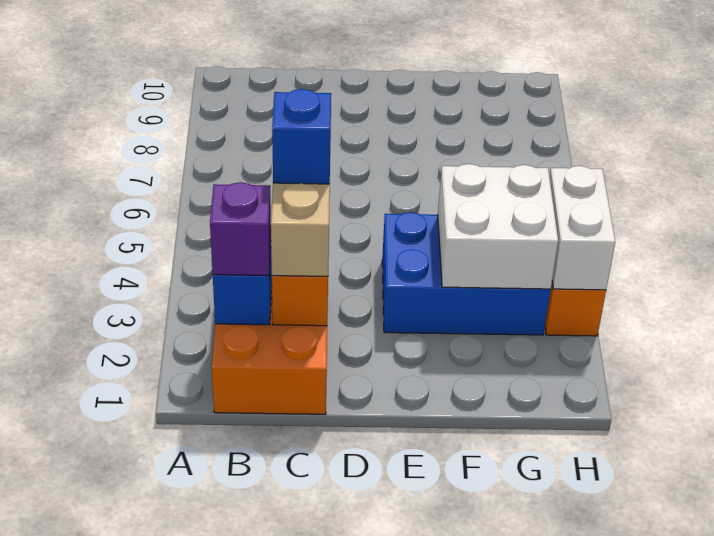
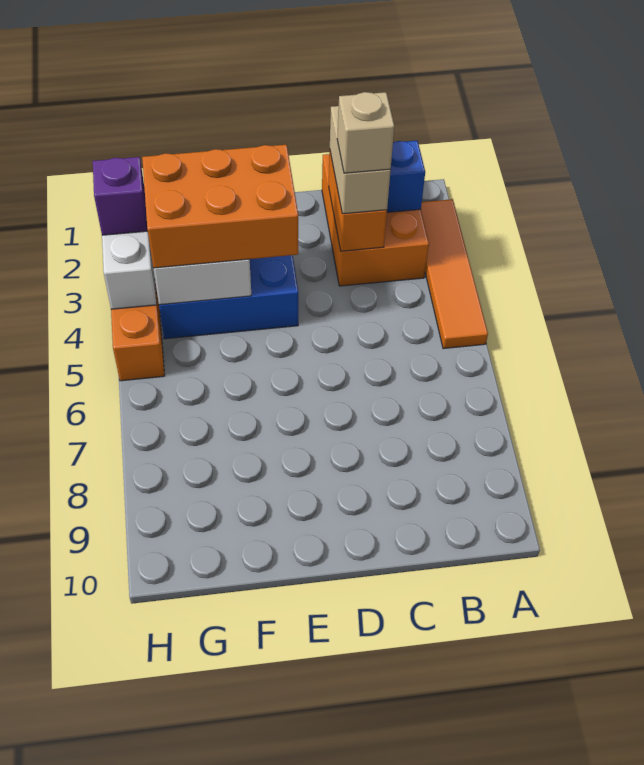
none -> orange 1x4 tile [421,199,488,349]
purple 1x1 brick [210,182,271,276] -> purple 1x1 brick moved to [93,157,148,235]
blue 1x1 brick [272,89,331,184] -> tan 1x1 brick [337,92,394,173]
none -> orange 2x3 brick [142,145,298,268]

